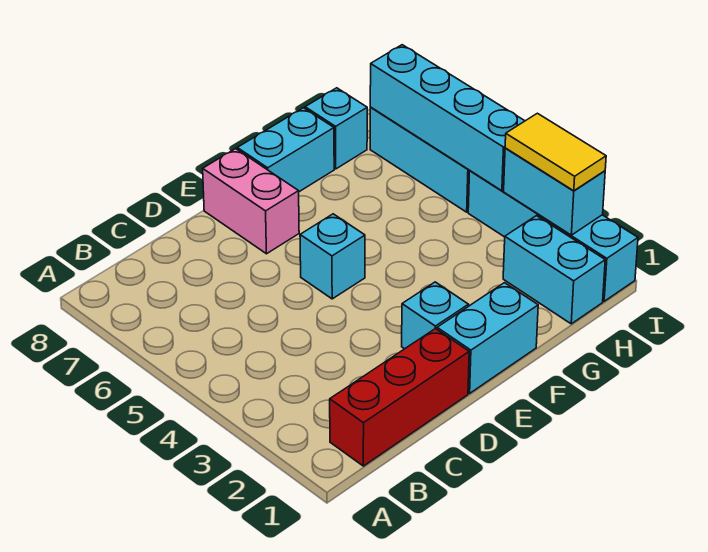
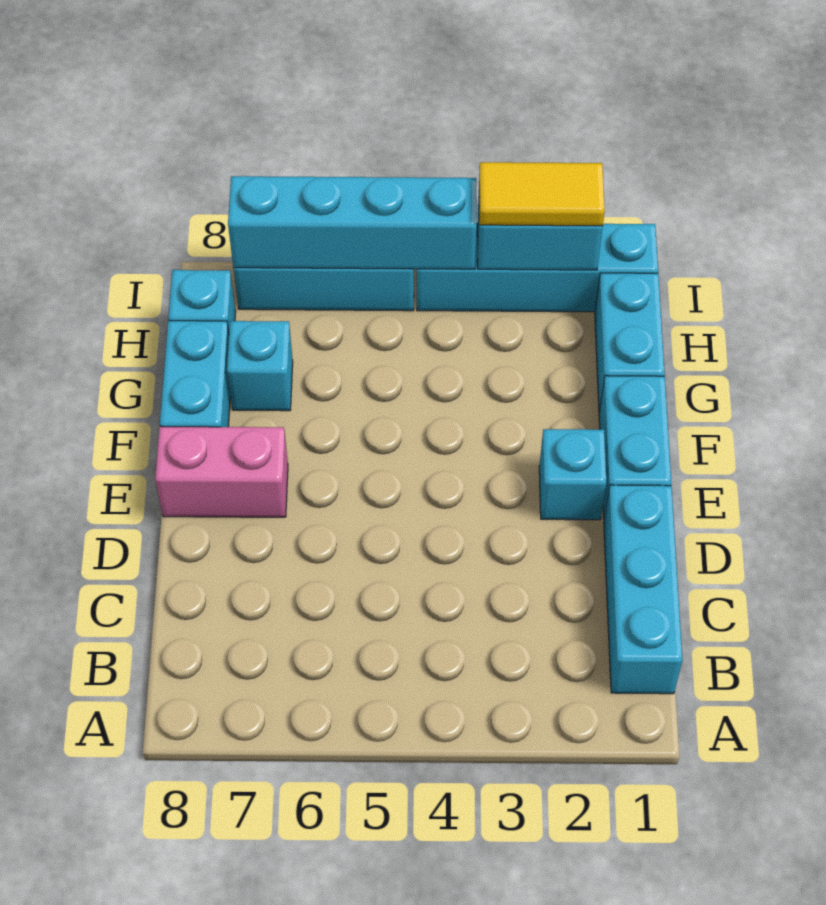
red 1x3 brick [330,328,469,466] -> cyan 1x3 brick [604,485,683,694]
cyan 1x1 brick [300,214,365,299] -> cyan 1x1 brick moved to [227,321,293,411]
cyan 1x2 brick [503,216,605,324] -> cyan 1x2 brick turned to [595,273,665,413]

